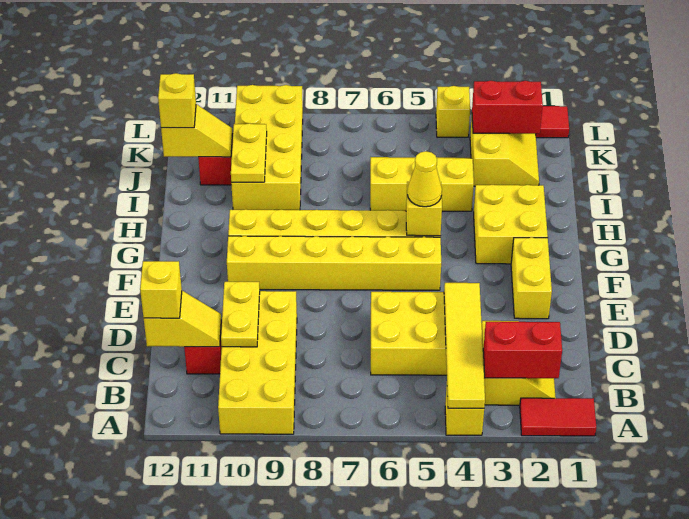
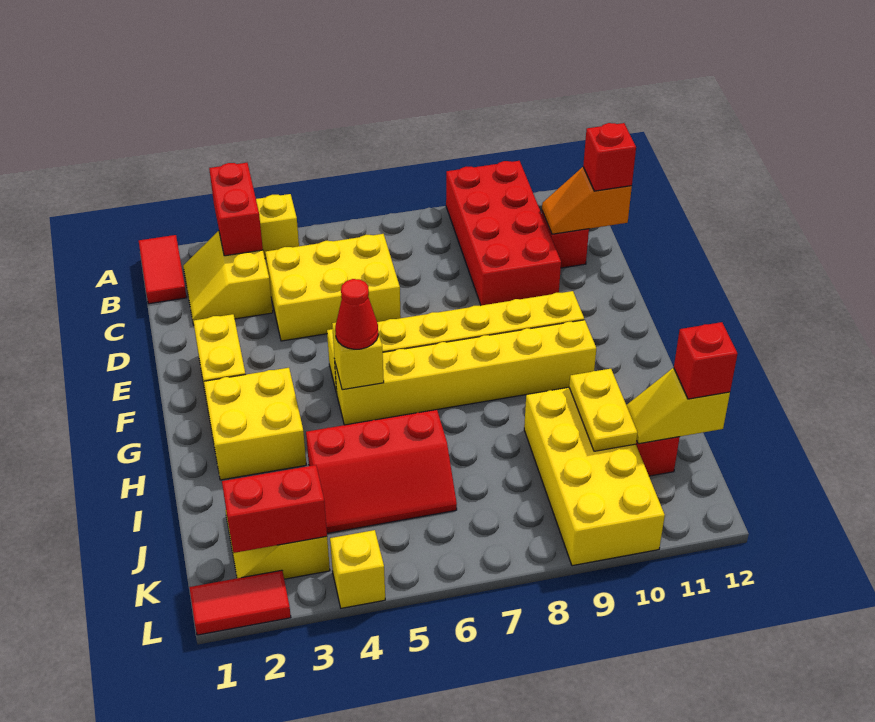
red 1x2 tile [520,398,596,436] -> red 1x2 tile turned to [139,235,187,304]
yellow 1x4 tile [444,283,485,408] -> none
yellow 2x4 brick [218,291,297,434] -> red 2x4 brick [446,161,561,305]
red 1x2 brick [483,322,562,378] -> red 1x2 brick turned to [209,163,263,256]
yellow 1x2 plate [221,282,260,347] -> none
yellow 1x2 slope [144,291,221,347] -> orange 1x2 slope [542,167,632,234]
yellow 1x1 brick [140,261,182,318] -> red 1x1 brick [583,123,636,191]
yellow 1x1 cone [407,151,442,207] -> red 1x1 cone [335,279,378,349]
yellow 2x3 slope [370,157,474,211] -> red 2x3 slope [306,410,457,533]
yellow 1x1 brick [158,73,196,128] -> red 1x1 brick [674,322,737,399]

